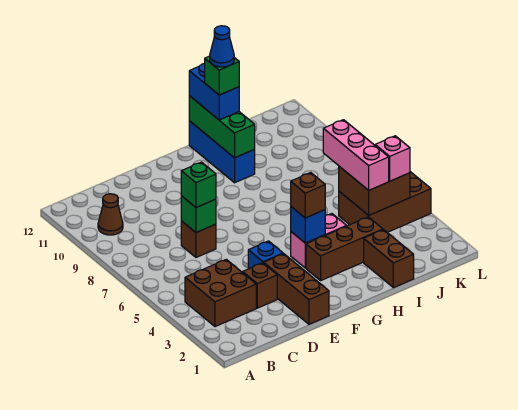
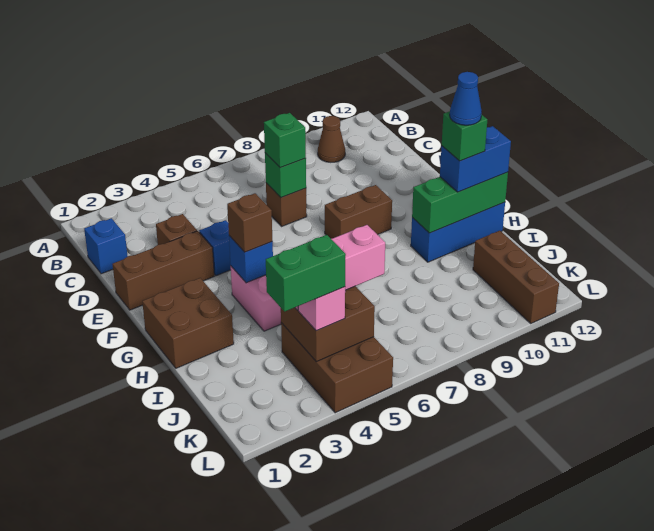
brown 2x2 brick [185,259,256,327] -> brown 2x2 brick moved to [142,278,234,368]
none -> blue 1x1 brick [84,218,128,274]
brown 1x3 brick [306,217,383,280] -> brown 1x3 brick moved to [473,231,559,323]
brown 1x2 brick [364,230,414,288] -> brown 1x2 brick moved to [325,185,392,239]
none -> green 1x2 brick [266,235,346,312]

